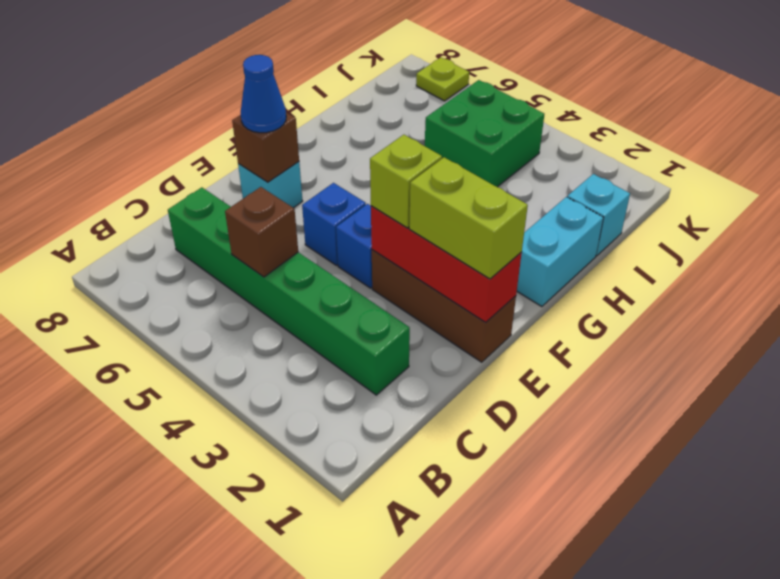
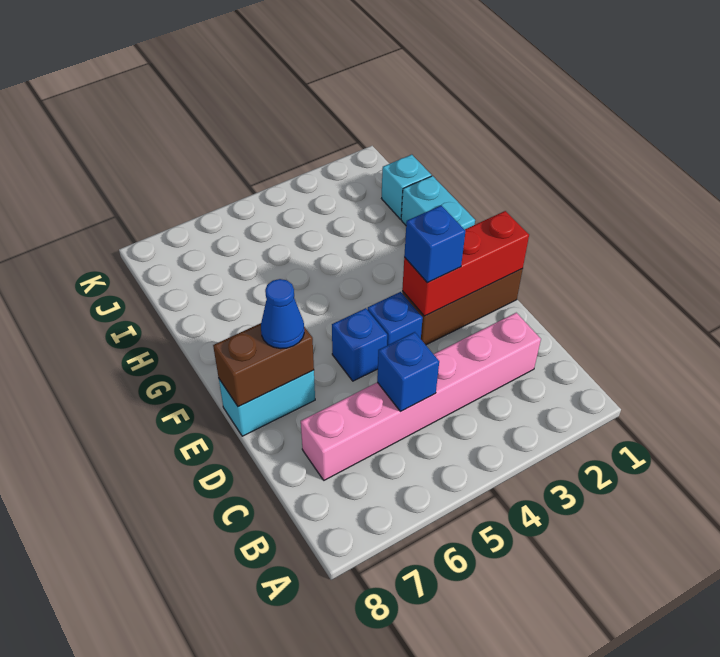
green 1x6 brick [168,187,410,395] -> pink 1x6 brick [301,313,541,480]
brown 1x1 brick [225,187,298,277] -> blue 1x1 brick [377,332,439,411]
lime 1x2 brick [409,157,528,279] -> none
lime 1x1 brick [370,135,442,228] -> blue 1x1 brick [404,206,465,283]
cyan 1x1 brick [238,162,302,208] -> cyan 1x2 brick [219,370,315,436]
brown 1x1 brick [232,113,299,182] -> brown 1x2 brick [213,323,314,407]
green 2x2 brick [425,80,544,187] -> none
lime 1x1 plate [416,57,469,101] -> none

